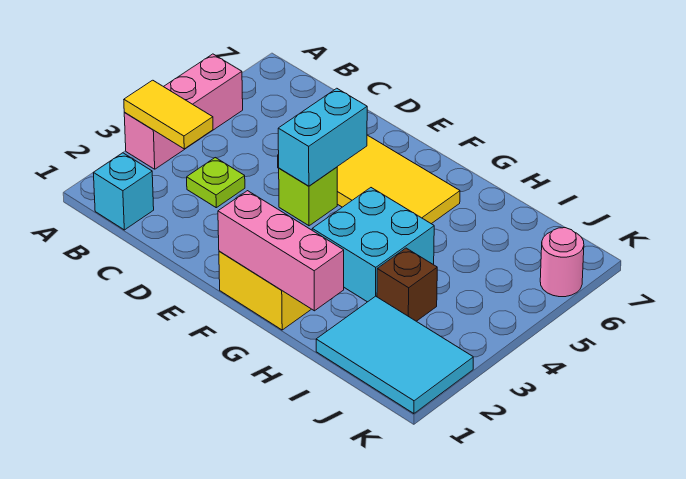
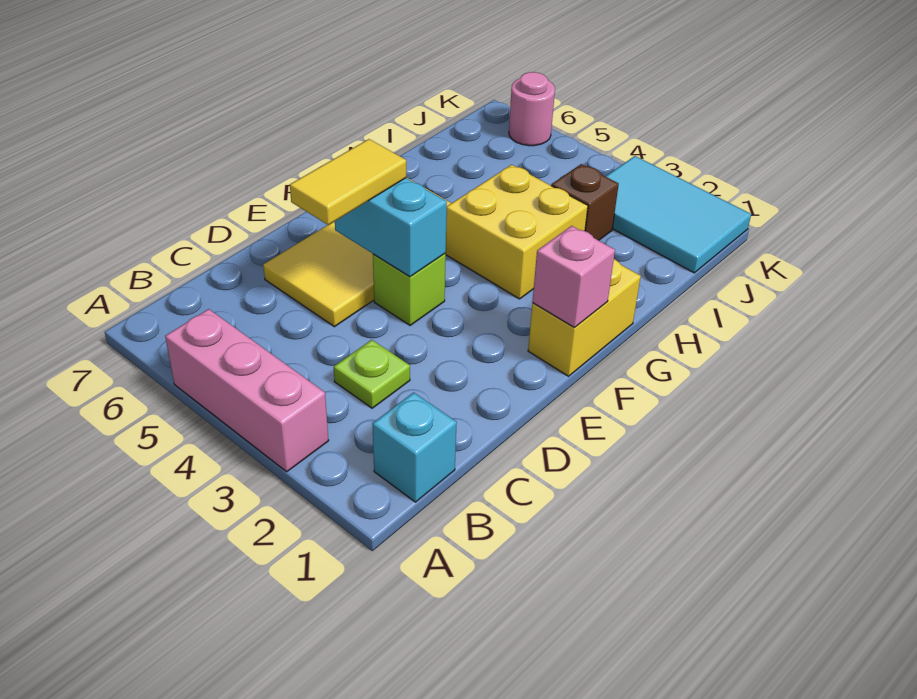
yellow 1x2 tile [124,80,213,149] -> yellow 1x2 tile moved to [290,139,406,225]
pink 1x3 brick [218,191,344,311] -> pink 1x1 brick [532,226,615,328]
cyan 2x2 brick [312,188,434,302] -> yellow 2x2 brick [445,165,588,299]
cyan 2x3 tile [316,296,473,414] -> cyan 2x3 tile turned to [606,156,751,273]

